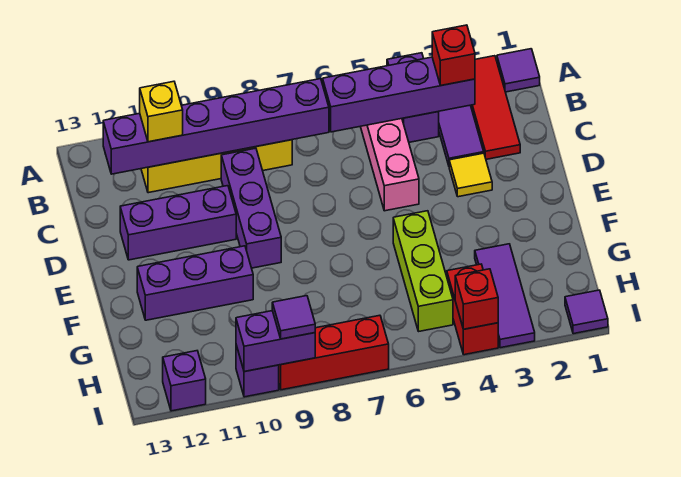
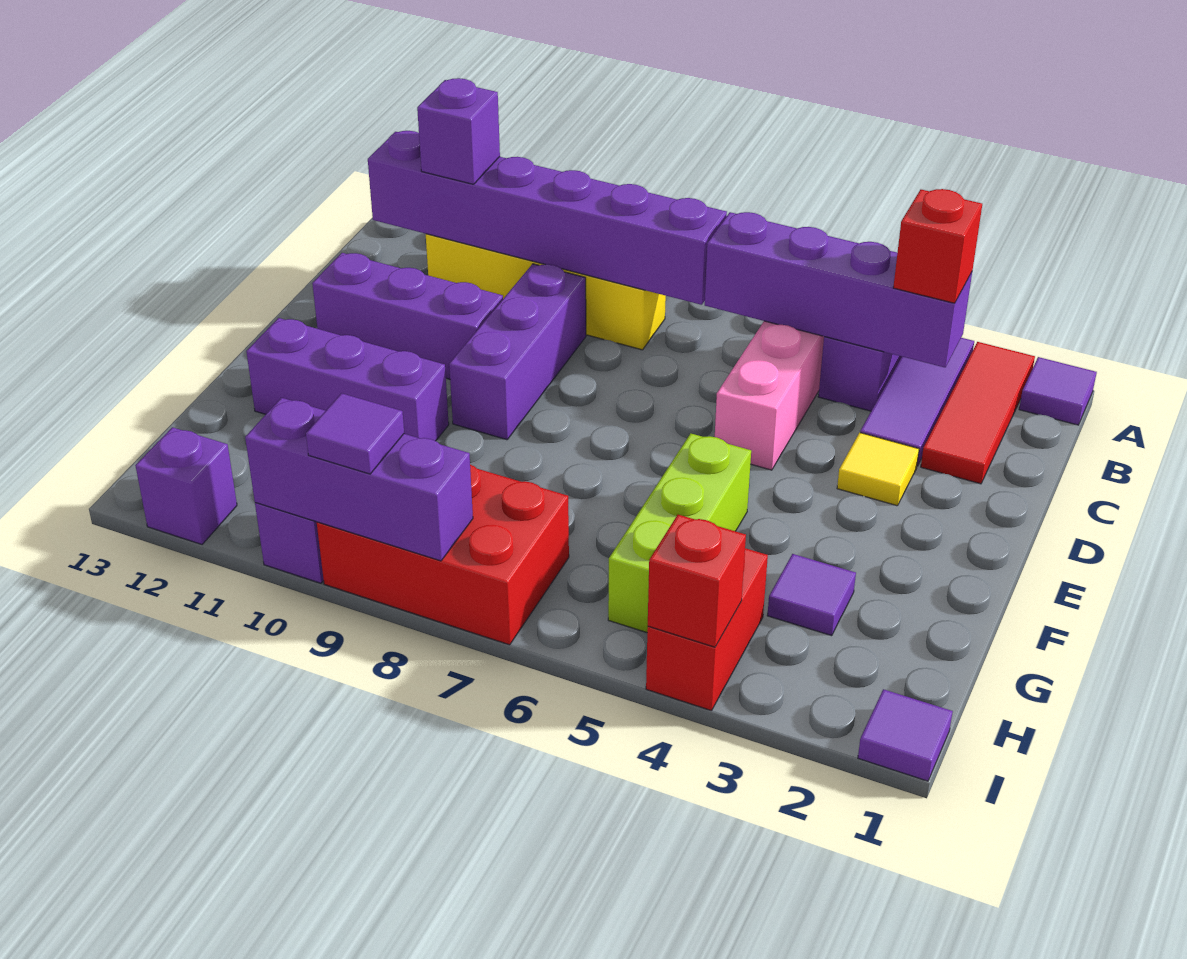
yellow 1x1 brick [140,81,183,142] -> purple 1x1 brick [417,78,500,184]
purple 1x3 tile [475,244,535,348] -> purple 1x1 tile [767,554,856,636]
red 1x3 brick [279,315,389,390] -> red 2x3 brick [317,465,569,645]
purple 1x2 brick [236,311,315,372] -> purple 1x3 brick [245,398,473,561]

